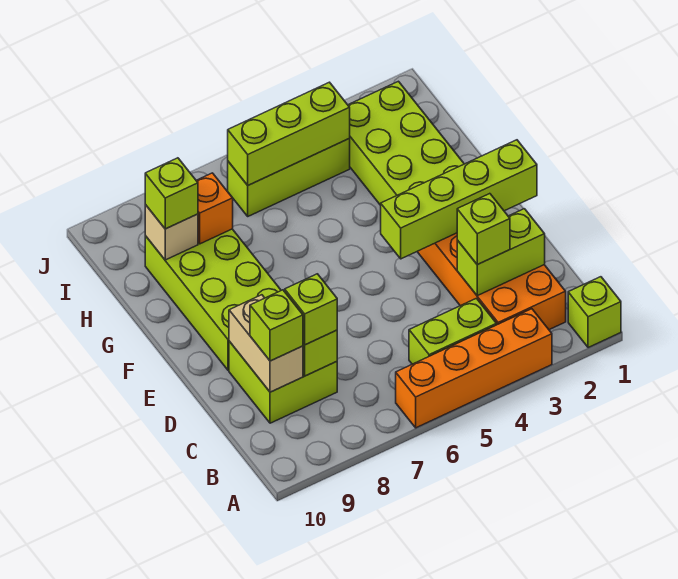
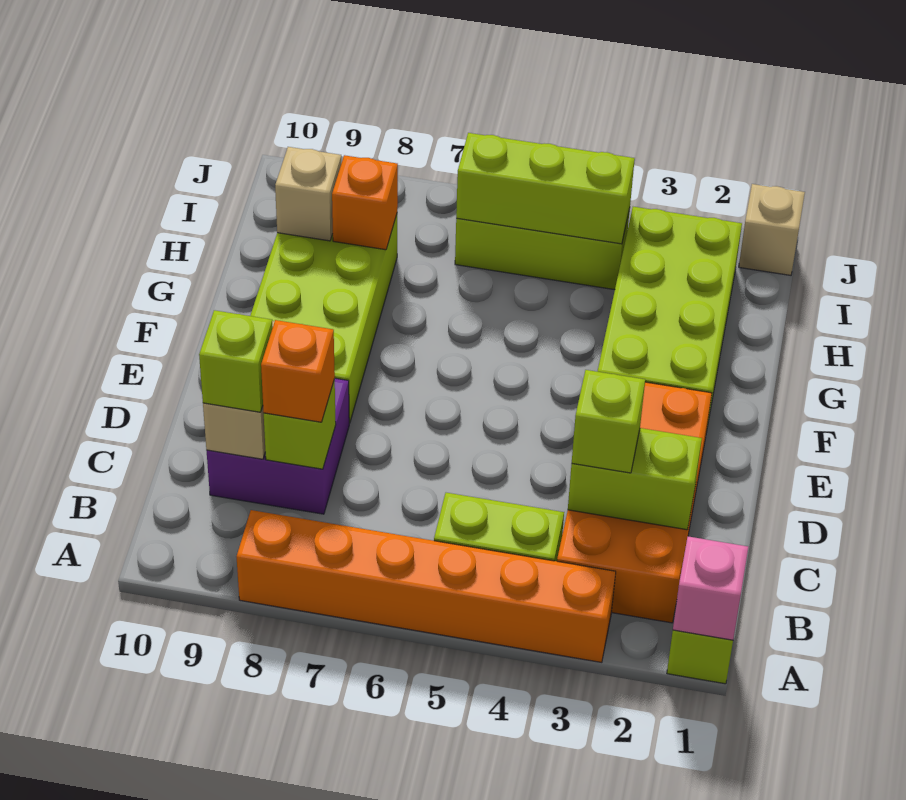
none -> pink 1x1 brick [673,537,748,640]
orange 1x4 brick [396,309,552,428] -> orange 1x6 brick [236,510,616,662]
lime 2x2 brick [229,341,337,423] -> purple 2x2 brick [206,378,349,514]
lime 1x1 brick [285,274,337,345] -> orange 1x1 brick [261,320,335,422]
lime 1x4 brick [381,140,537,259] -> none
lime 1x1 brick [145,158,198,229] -> none
none -> tan 1x1 brick [739,184,805,275]

